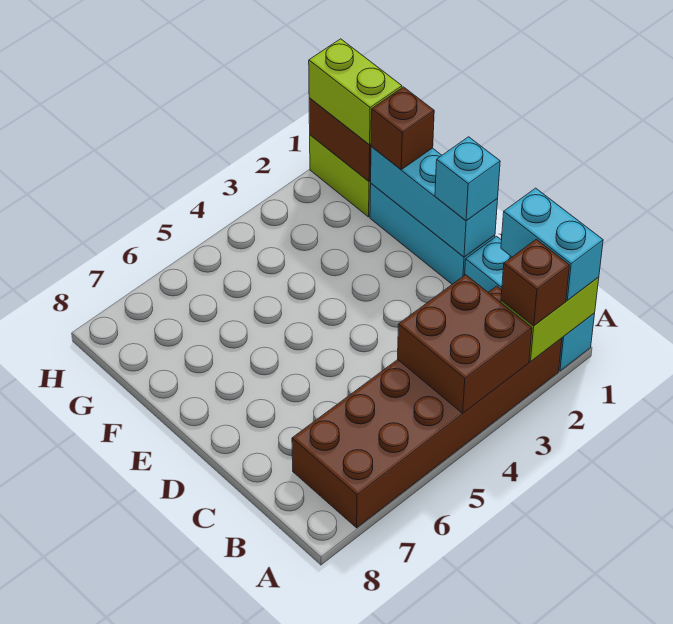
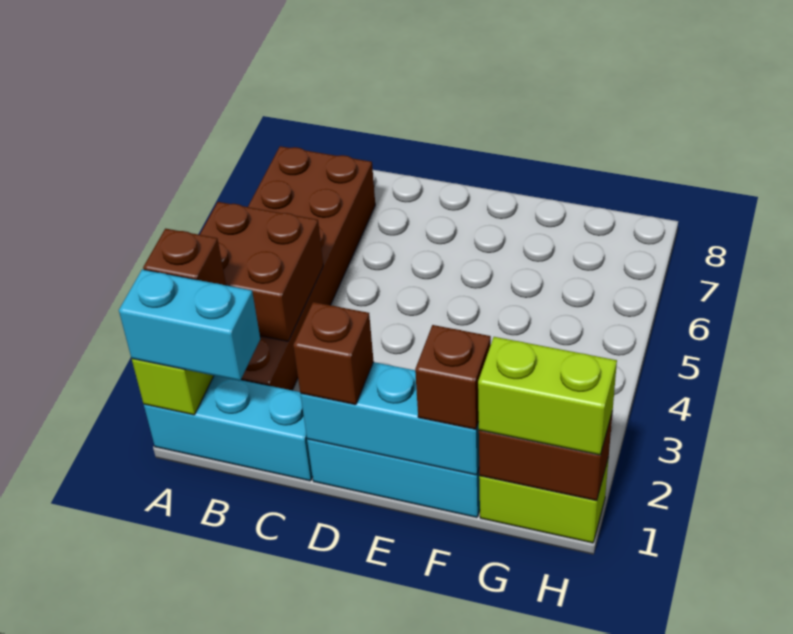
cyan 1x1 brick [435,137,500,221] -> brown 1x1 brick [293,302,374,405]

